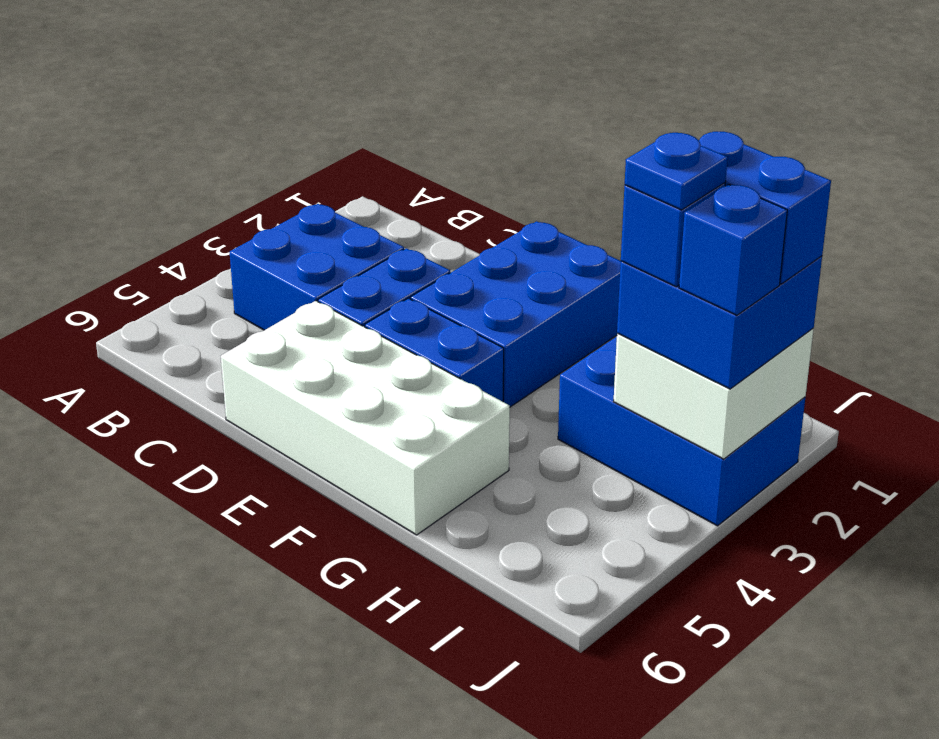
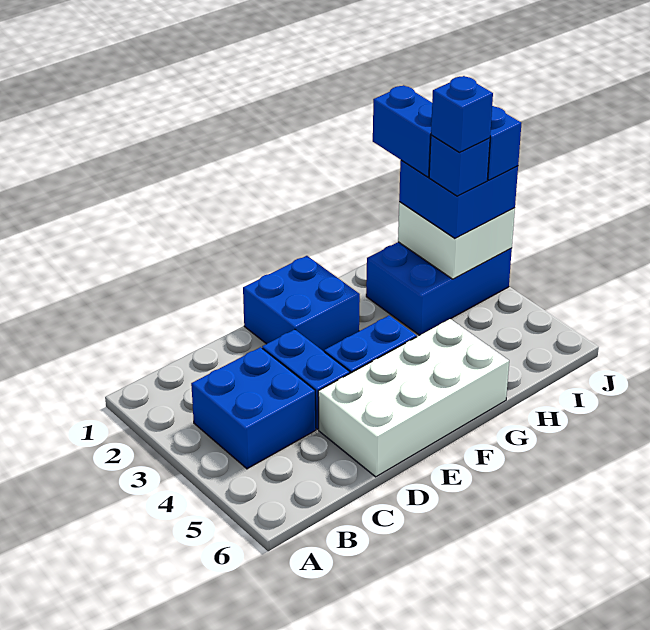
blue 2x3 brick [411,221,621,407] -> blue 2x2 brick [243,256,360,351]
blue 1x2 brick [699,132,831,284] -> blue 1x2 brick turned to [373,85,432,177]
blue 1x1 plate [625,133,728,210] -> blue 1x1 brick [431,76,493,152]

